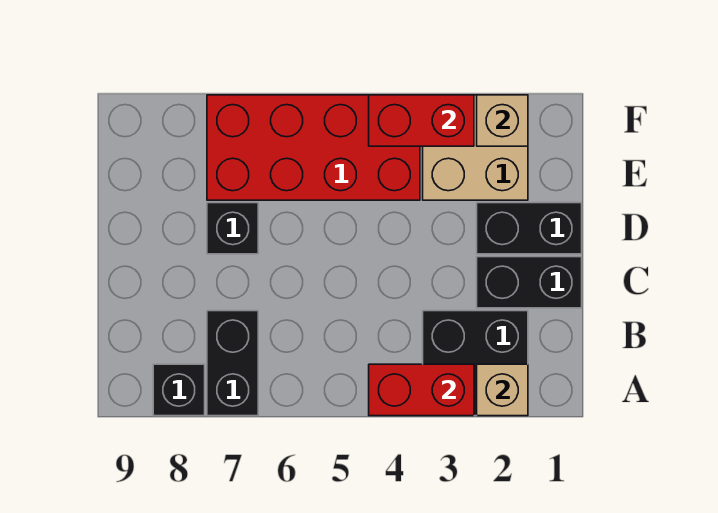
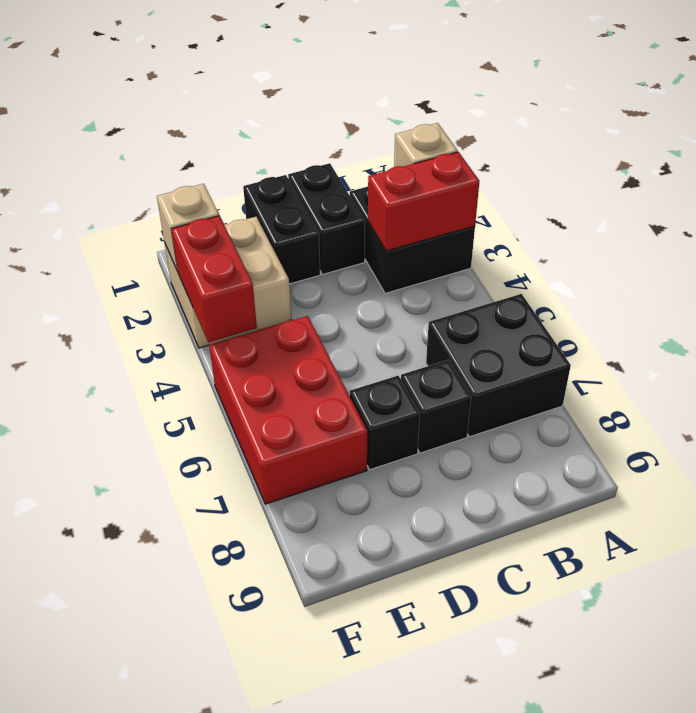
red 1x2 brick [369,364,474,416] -> red 1x2 brick turned to [368,152,479,251]
black 1x2 brick [207,311,258,416] -> black 2x2 brick [426,294,571,437]
black 1x1 brick [153,364,205,416] -> black 1x1 brick moved to [401,360,471,453]
red 2x4 brick [207,95,420,200] -> red 2x3 brick [209,316,367,504]

